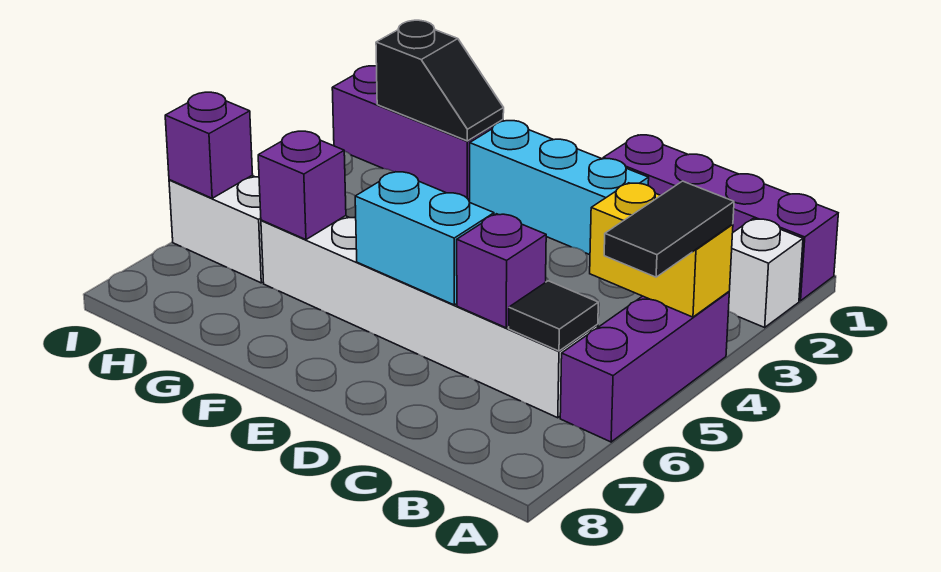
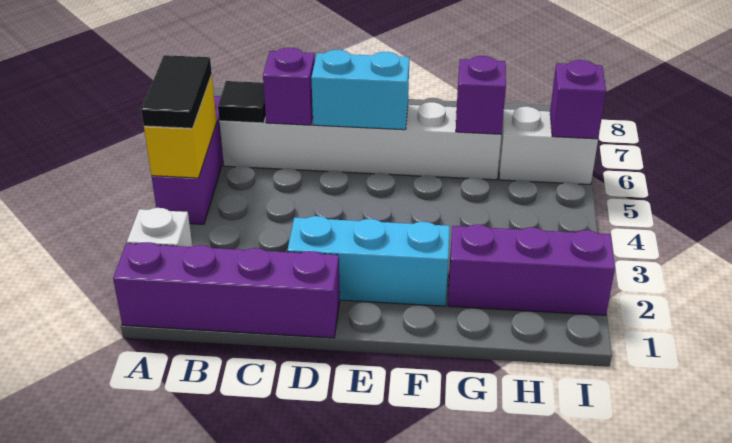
yellow 1x2 brick [590,183,733,317] -> yellow 1x2 brick turned to [144,75,217,178]
black 1x2 slope [376,20,504,141] -> none

